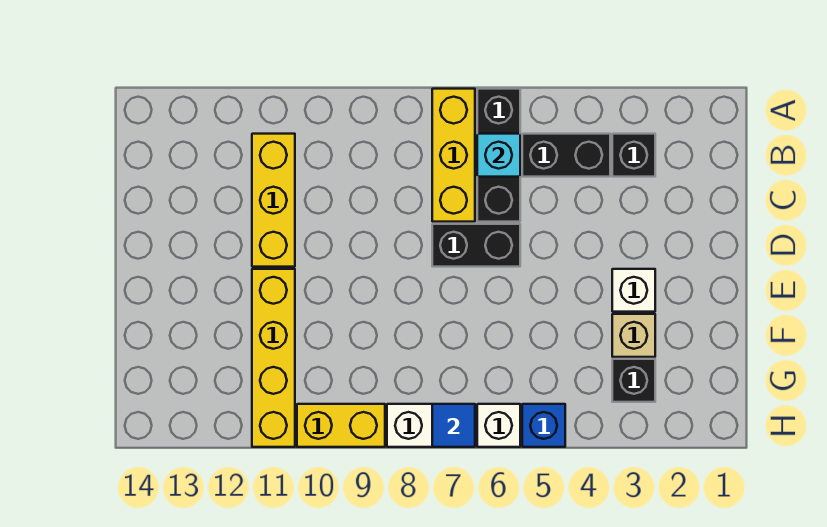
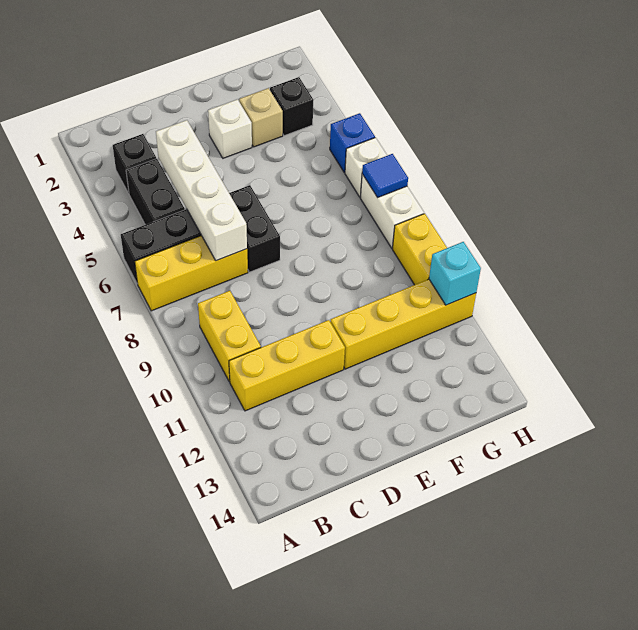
cyan 1x1 brick [477,134,520,177] -> cyan 1x1 brick moved to [429,242,481,305]
none -> yellow 1x2 brick [198,291,261,382]
none -> white 1x4 brick [156,120,247,261]

